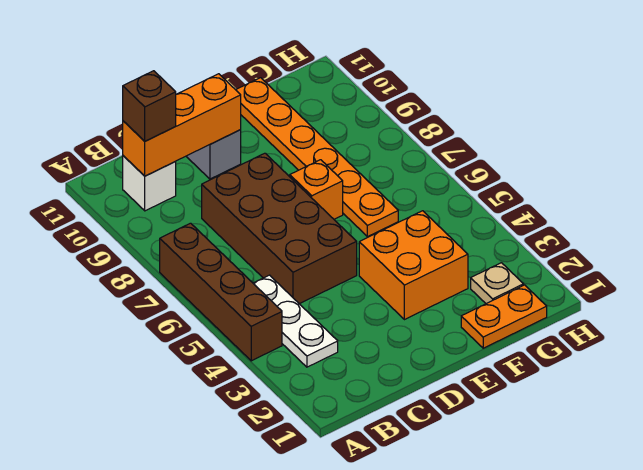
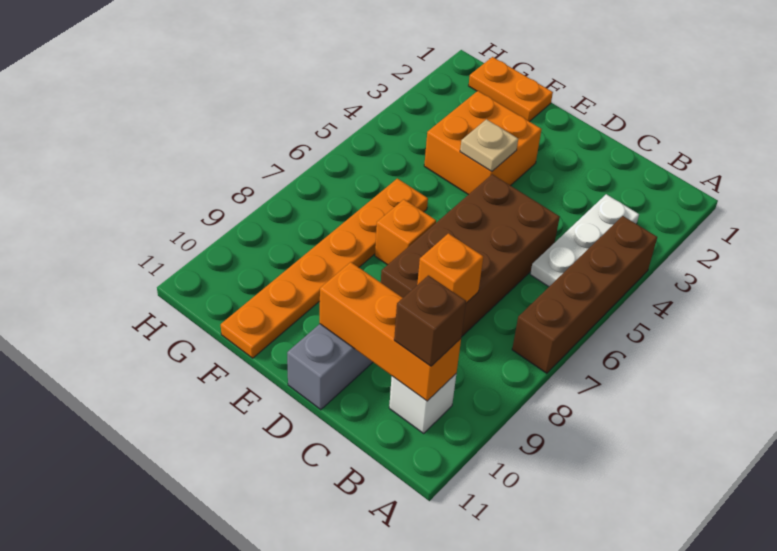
none -> orange 1x1 brick [417,233,483,303]
tan 1x1 plate [471,263,524,304] -> tan 1x1 plate moved to [460,119,518,172]

